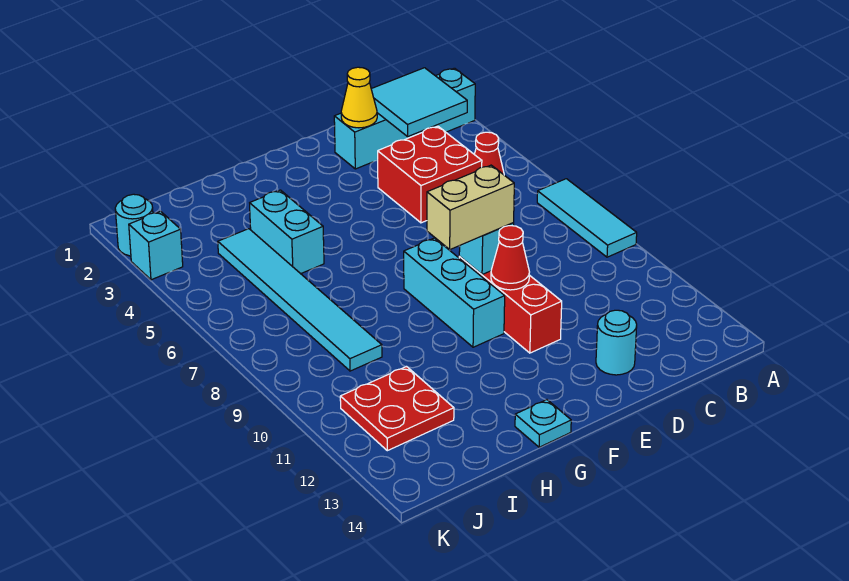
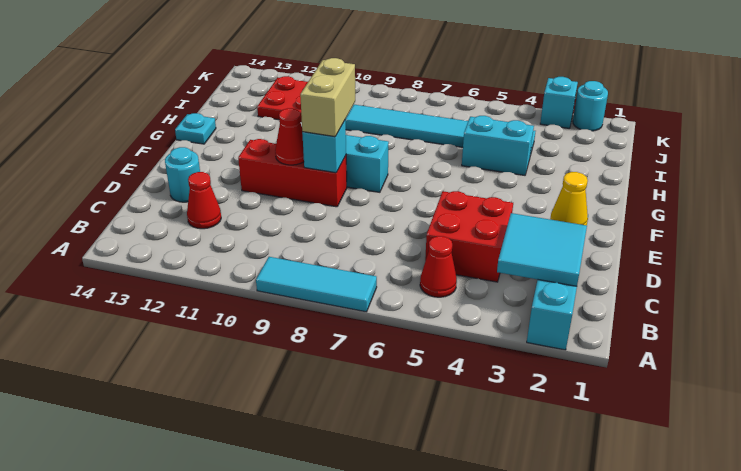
none -> red 1x1 cone [187,172,221,229]

